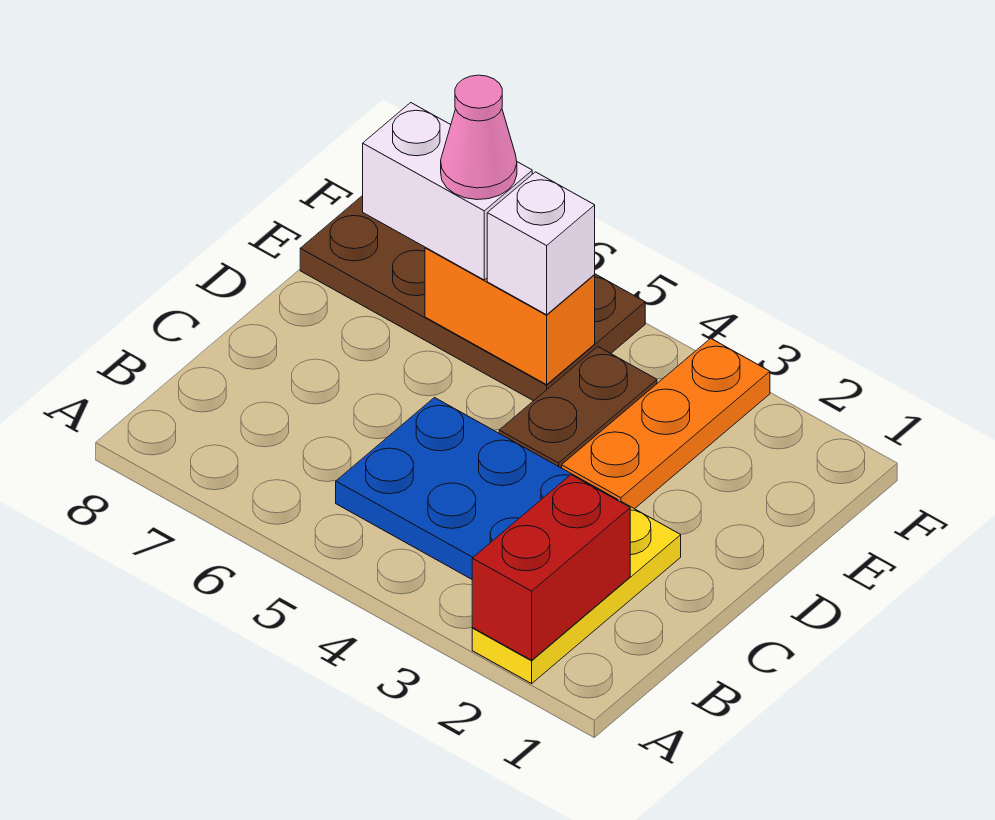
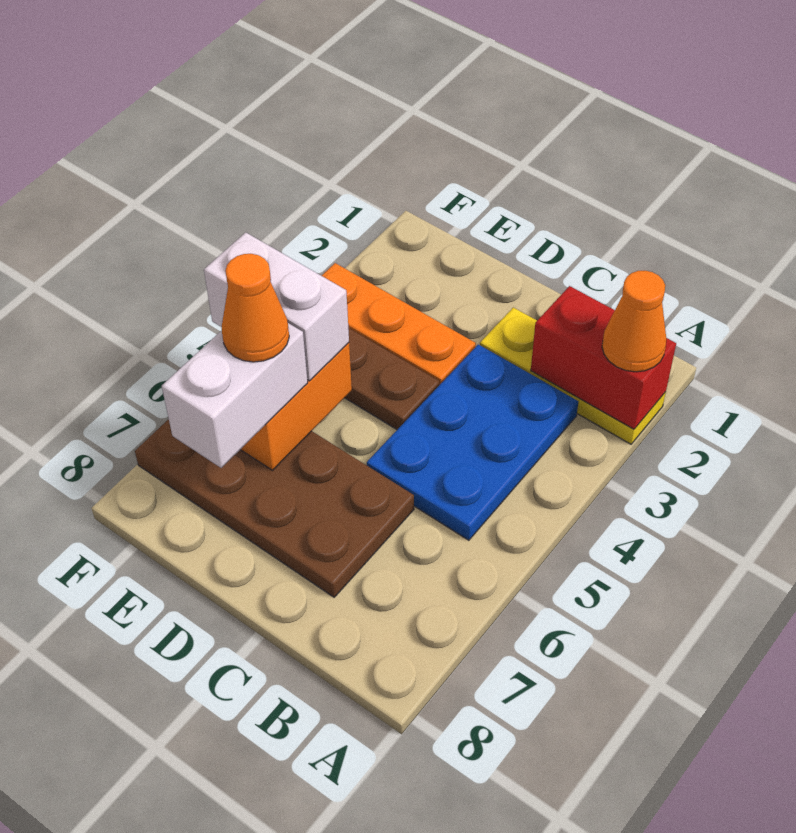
none -> orange 1x1 cone [602,271,666,372]
brown 2x4 plate [300,195,645,401] -> brown 2x4 plate turned to [135,419,414,597]
white 1x1 brick [487,172,595,315] -> white 1x2 brick [204,232,349,381]
pink 1x1 cone [441,75,517,200] -> orange 1x1 cone [222,254,289,362]

